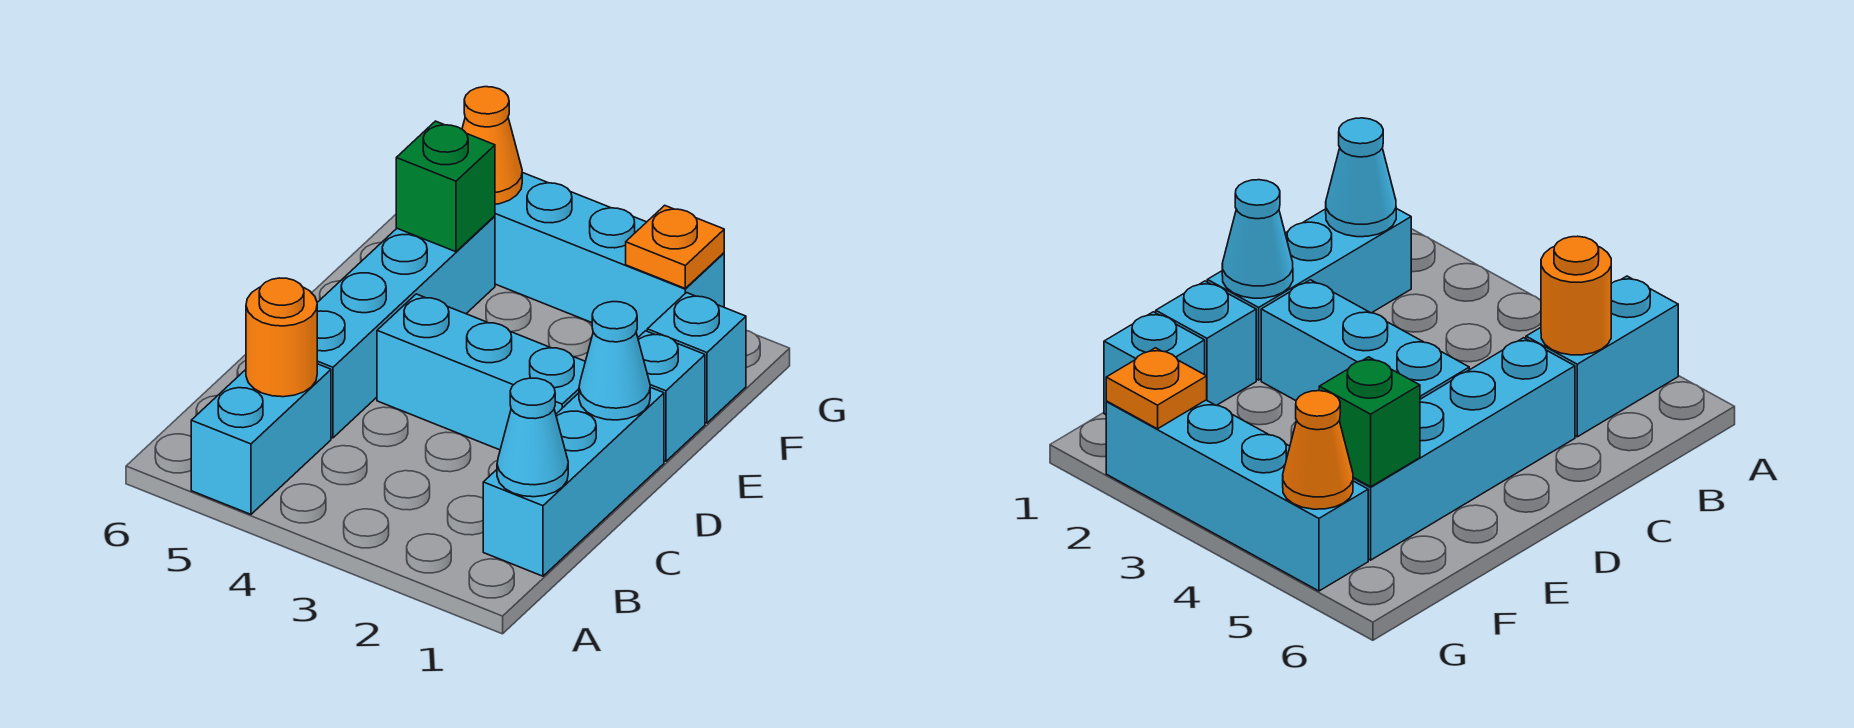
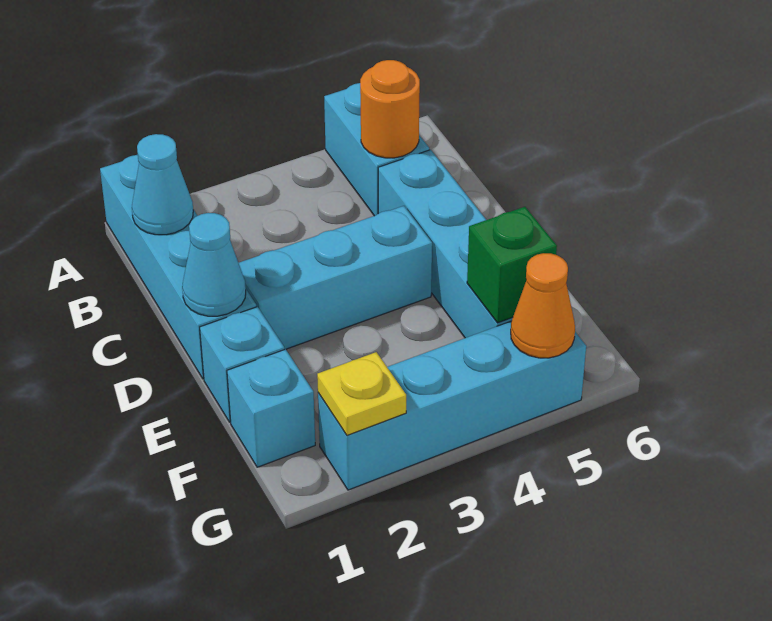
cyan 1x3 brick [483,387,664,576] -> cyan 1x4 brick [100,155,256,379]
orange 1x1 plate [626,205,724,288] -> yellow 1x1 plate [317,352,406,435]

